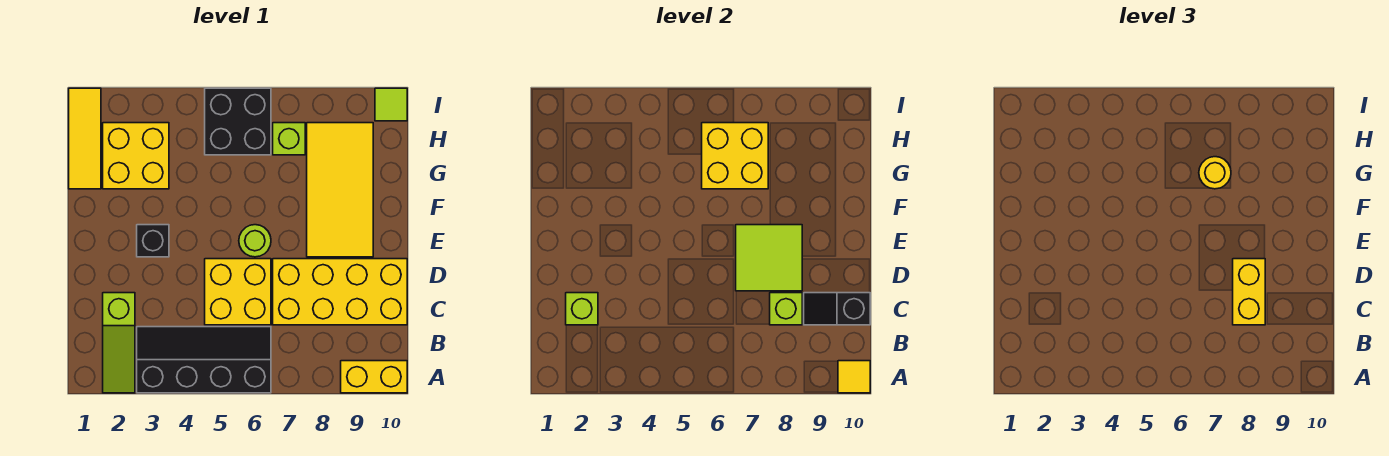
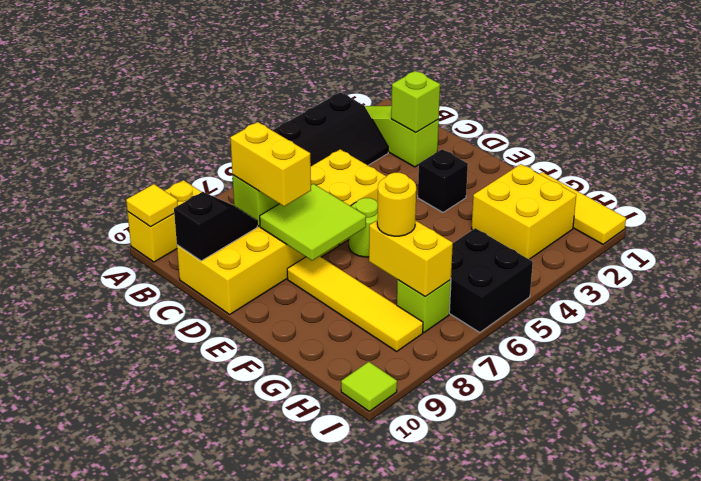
yellow 2x4 tile [307,123,373,257] -> yellow 1x4 tile [287,256,423,351]
yellow 2x2 brick [702,123,768,189] -> yellow 1x2 brick [369,220,453,297]

